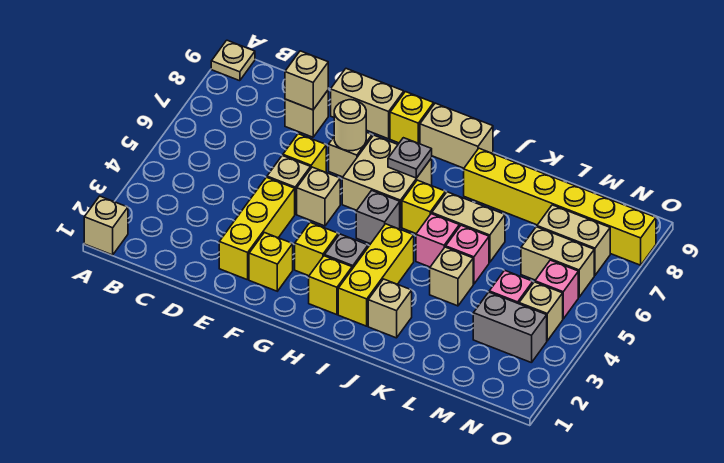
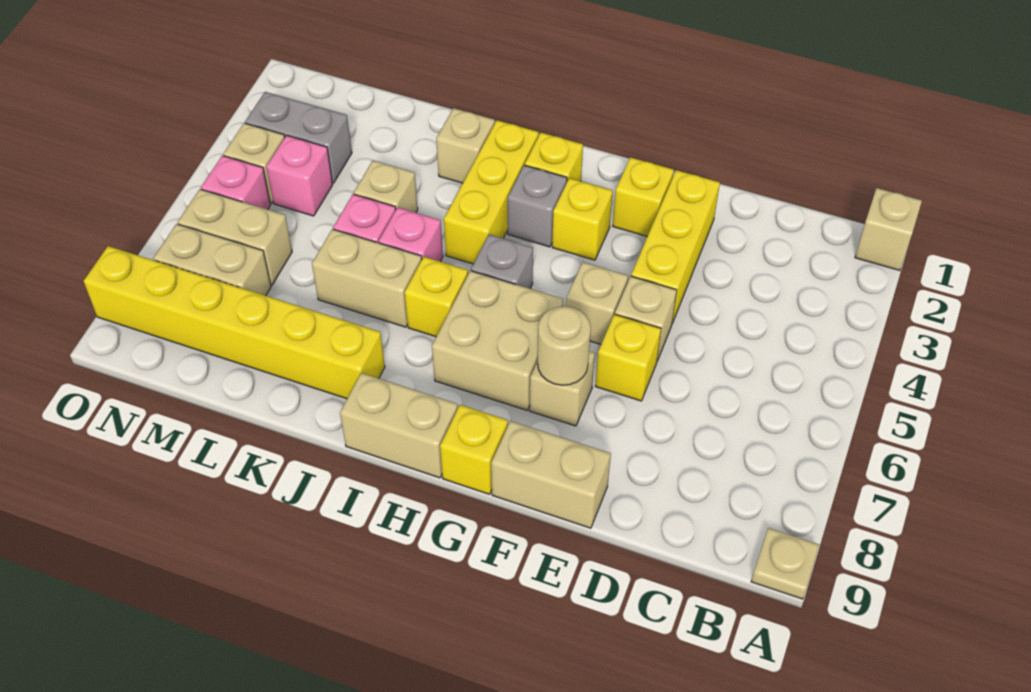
tan 1x1 brick [285,91,328,137] -> none
tan 1x1 brick [285,51,328,110] -> none
grey 1x1 plate [388,138,432,178] -> none

